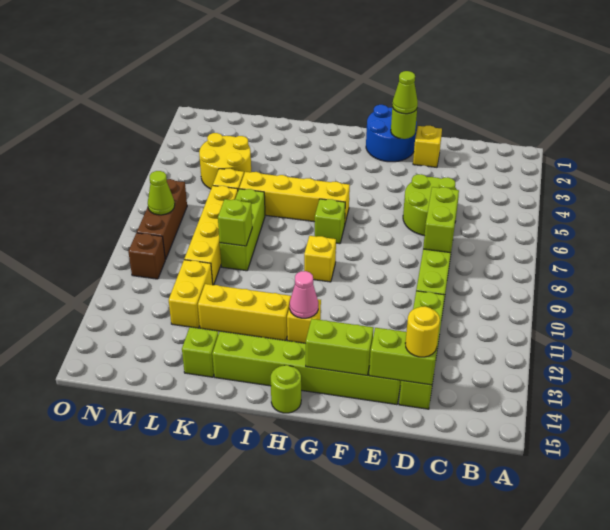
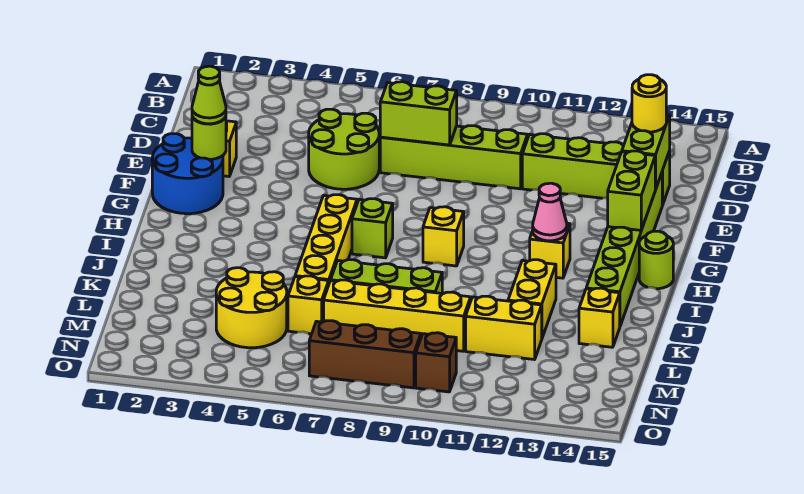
yellow 1x3 brick [198,284,291,341] -> yellow 1x2 brick [508,260,556,338]
lime 1x1 brick [218,199,252,246] -> none
lime 1x1 brick [182,327,218,377] -> yellow 1x1 brick [579,288,620,347]
lime 1x1 cone [148,171,175,215] -> none

